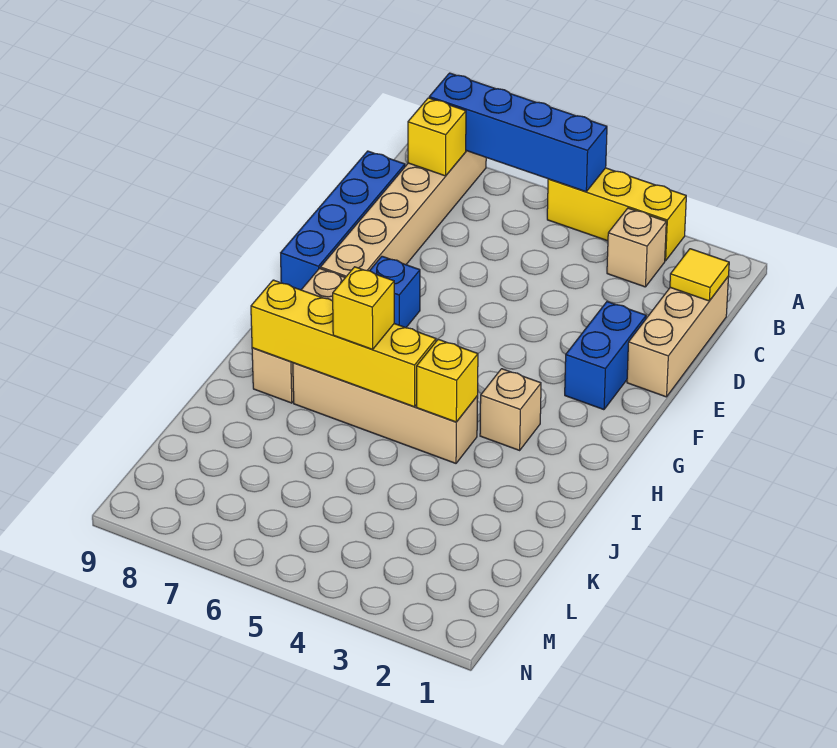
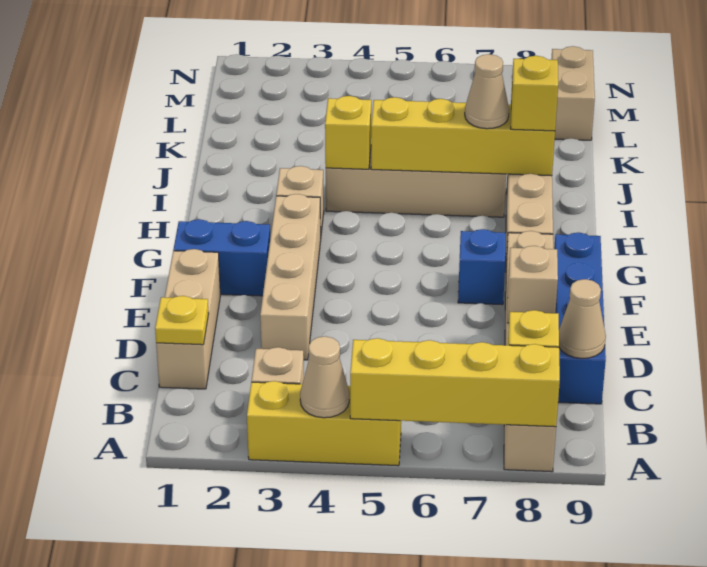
none -> tan 1x1 cone [300,336,349,418]
blue 1x4 brick [429,73,607,192] -> yellow 1x4 brick [350,338,560,427]
yellow 1x1 tile [670,249,729,301] -> yellow 1x1 plate [155,296,209,345]
none -> tan 1x1 cone [559,279,606,359]
none -> tan 1x4 brick [260,194,321,360]
none -> tan 1x1 brick [507,246,558,323]
blue 1x2 brick [565,302,646,410] -> blue 1x2 brick turned to [173,219,270,296]
yellow 1x1 brick [333,267,394,350] -> yellow 1x1 brick moved to [511,56,558,131]
none -> tan 1x1 cone [465,54,509,129]
none -> tan 1x2 brick [551,46,595,140]

